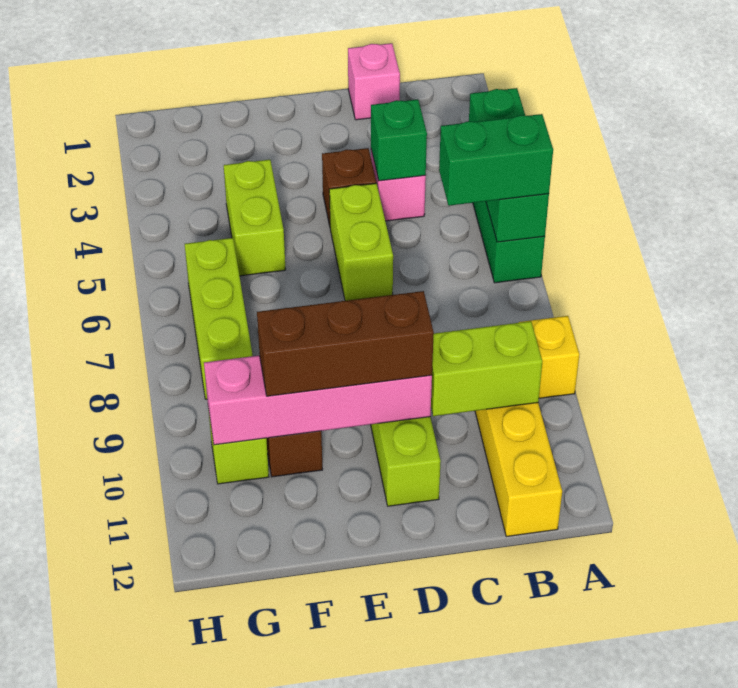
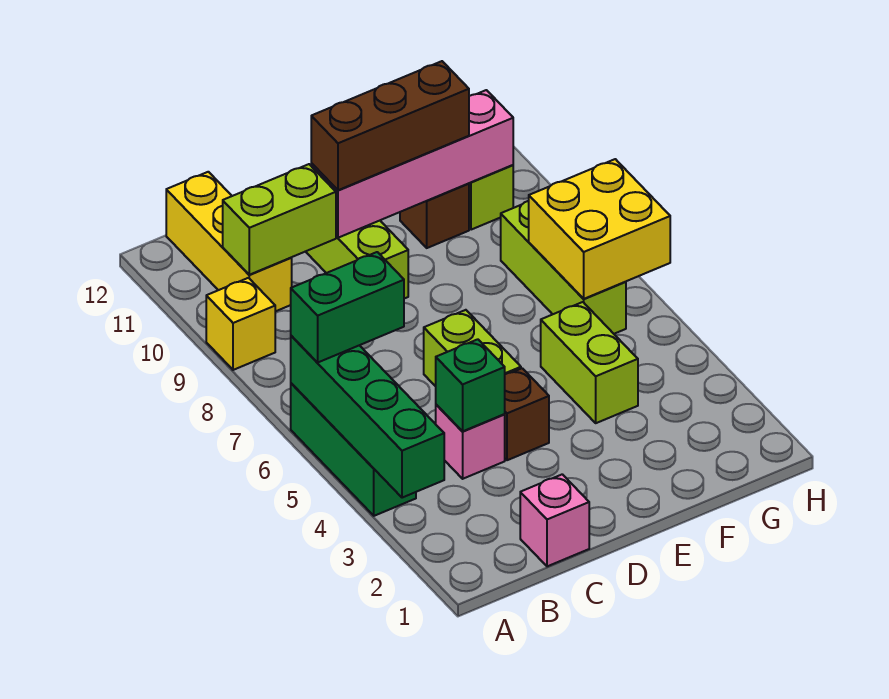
green 1x3 brick [469,88,549,242] -> green 1x4 brick [291,336,444,498]
none -> yellow 2x2 brick [529,159,670,299]

